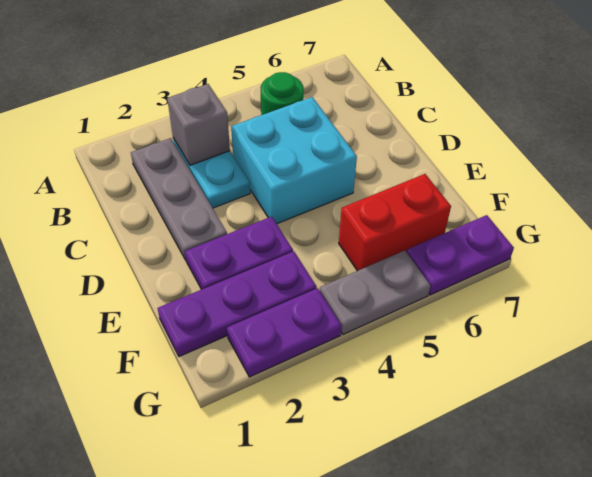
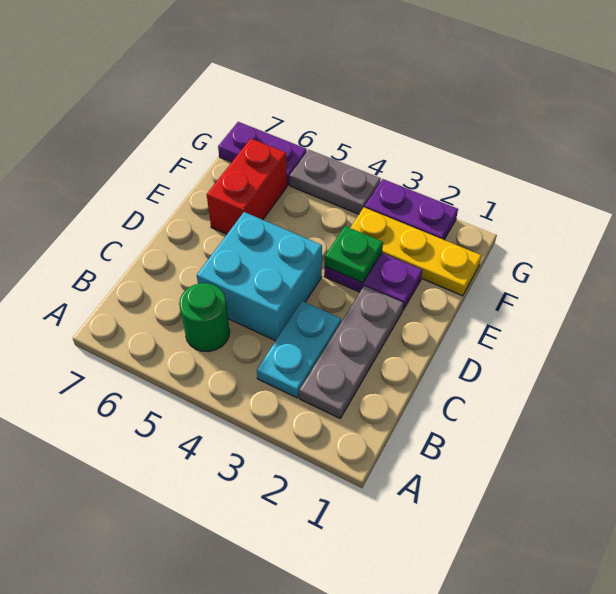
grey 1x1 brick [167,84,230,165] -> none
none -> green 1x1 plate [325,226,383,283]
purple 1x3 plate [157,251,317,357] -> yellow 1x3 plate [350,207,482,296]
red 1x2 brick [339,174,451,271] -> red 1x2 brick turned to [207,139,287,234]

